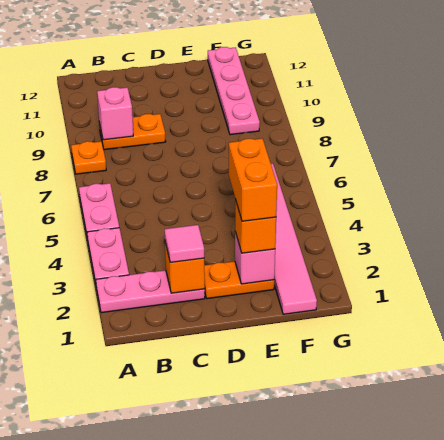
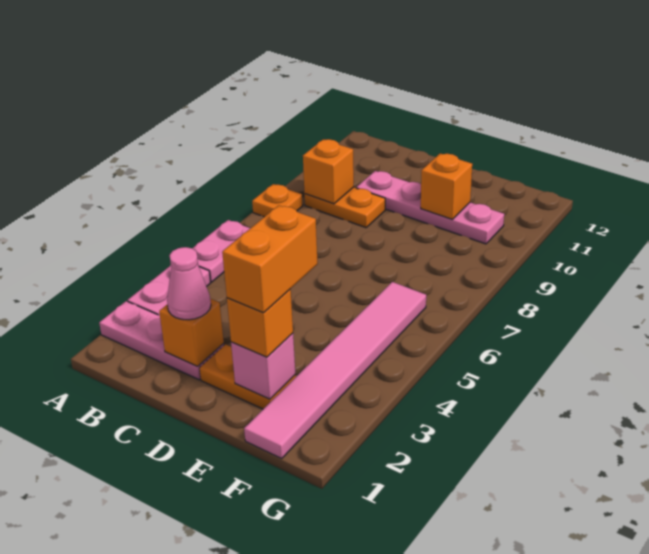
pink 1x1 brick [97,87,133,140] -> orange 1x1 brick [303,139,354,204]
pink 1x1 tile [164,225,204,262] -> pink 1x1 cone [167,247,211,320]
none -> orange 1x1 brick [421,154,472,219]
pink 1x4 plate [208,47,260,135] -> pink 1x4 plate turned to [356,171,504,244]

